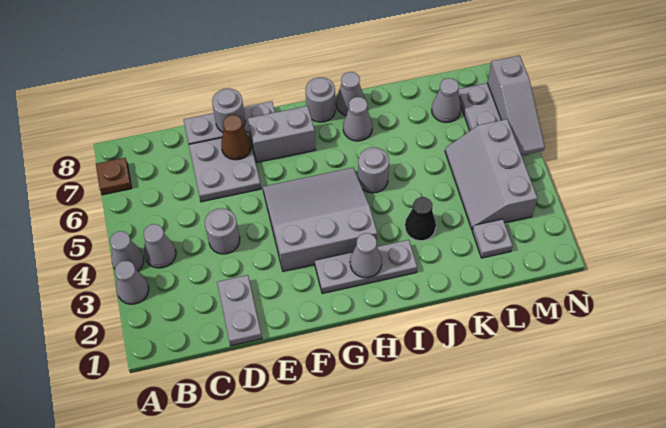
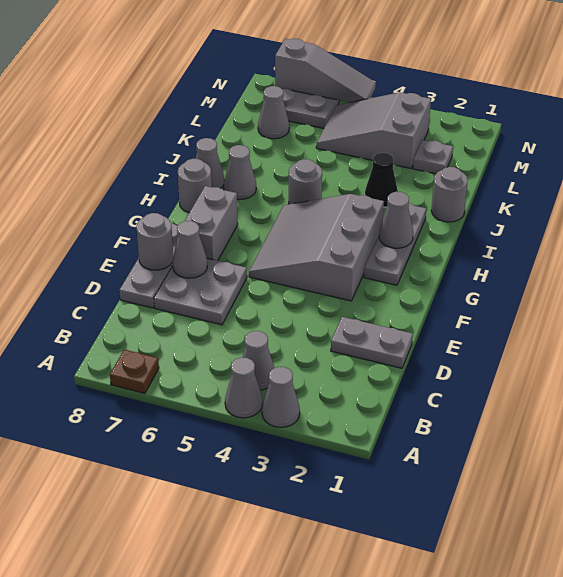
grey 1x1 round brick [205,208,240,254] -> grey 1x1 round brick moved to [431,167,468,222]
brown 1x1 cone [221,115,251,160] -> grey 1x1 cone [172,221,207,278]
grey 2x3 slope [445,119,538,230] -> grey 2x3 slope turned to [316,92,431,168]

